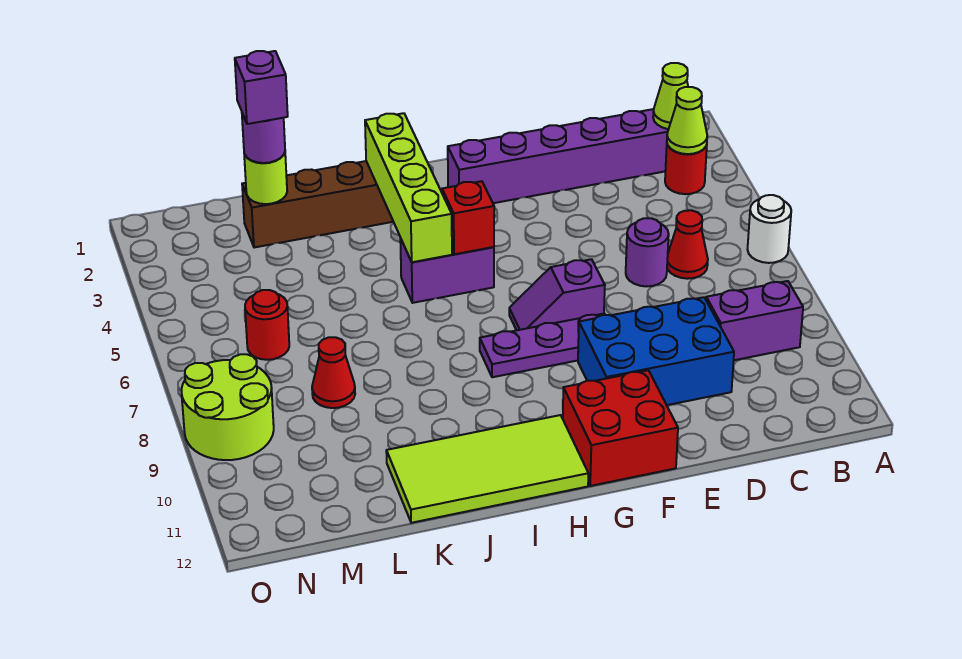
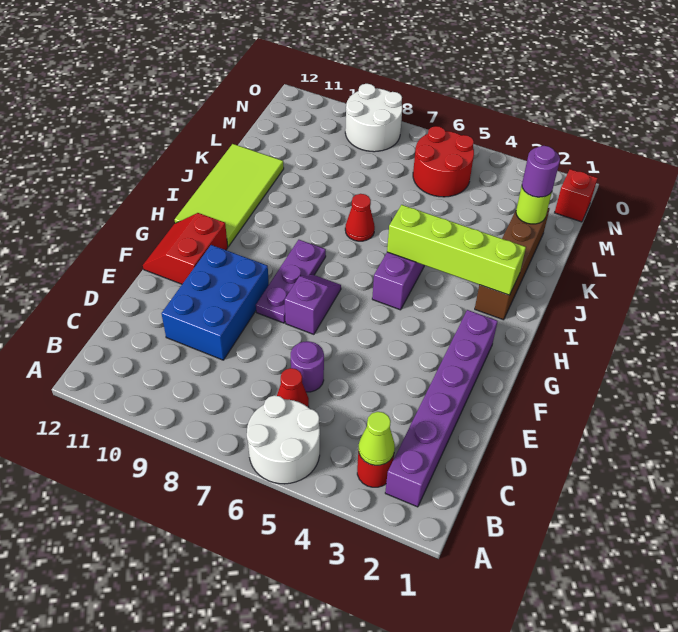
white 1x1 round brick [748,195,791,263] -> white 2x2 round brick [247,395,320,484]
lime 1x1 cone [653,63,688,129] -> none
purple 1x2 brick [706,281,803,360] -> none
red 2x2 brick [563,370,678,486] -> red 2x2 slope [143,213,228,284]
red 1x1 brick [442,181,494,254] -> red 1x1 brick moved to [555,169,597,222]
purple 1x1 brick [235,51,288,124] -> none
red 1x1 cone [312,337,355,408] -> red 1x1 cone moved to [345,194,375,241]
red 1x1 round brick [245,290,289,360] -> red 2x2 round brick [413,126,474,197]
lime 2x2 round brick [182,354,274,460] -> white 2x2 round brick [345,84,402,152]

